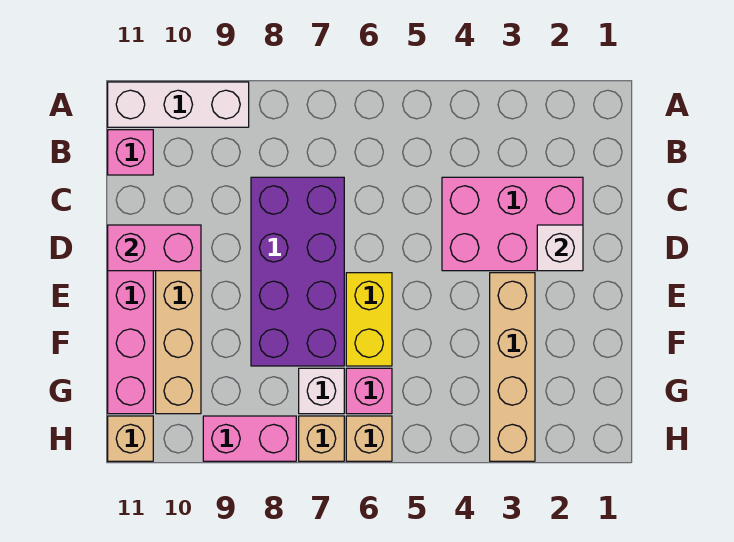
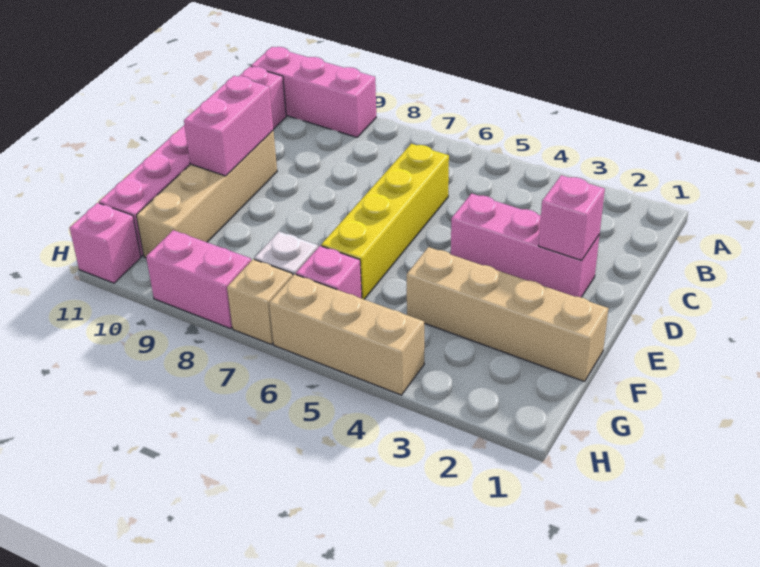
white 1x3 brick [108,82,249,127] -> pink 1x3 brick [251,47,376,137]
pink 2x3 brick [442,177,583,271] -> pink 1x3 brick [451,194,599,297]
purple 2x4 brick [251,177,344,366] -> none
white 1x1 brick [537,225,583,271] -> pink 1x1 brick [539,175,605,260]
pink 1x2 brick [108,225,201,271] -> pink 1x2 brick turned to [184,76,273,176]
tan 1x4 brick [490,273,535,461] -> tan 1x4 brick turned to [407,247,608,381]
yellow 1x2 brick [346,273,392,366] -> yellow 1x4 brick [321,144,449,299]
tan 1x1 brick [346,416,392,461] -> tan 1x3 brick [269,274,424,395]
tan 1x1 brick [108,416,153,461] -> pink 1x1 brick [70,203,141,283]

